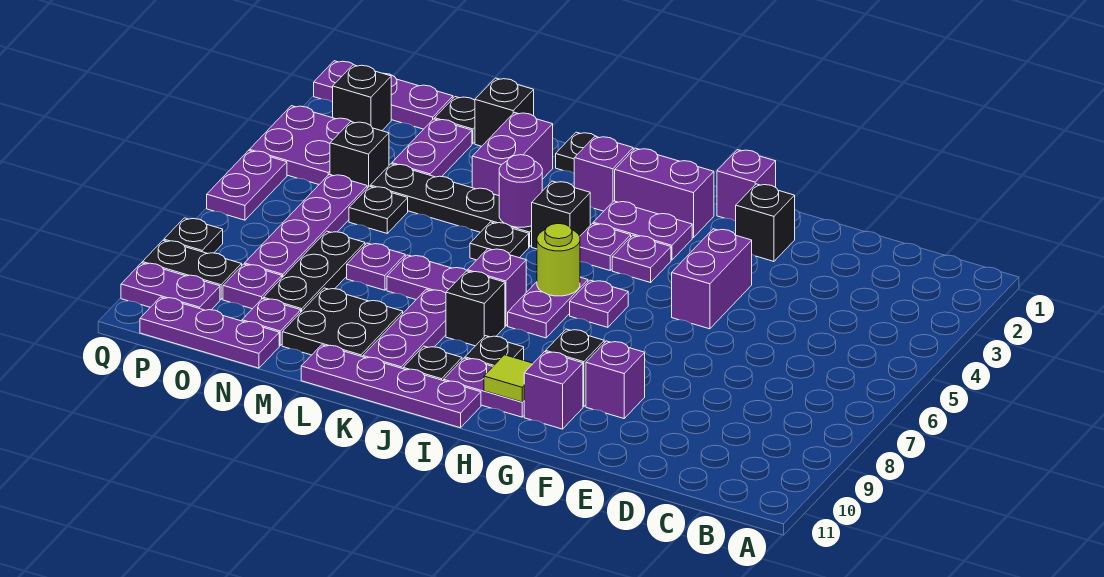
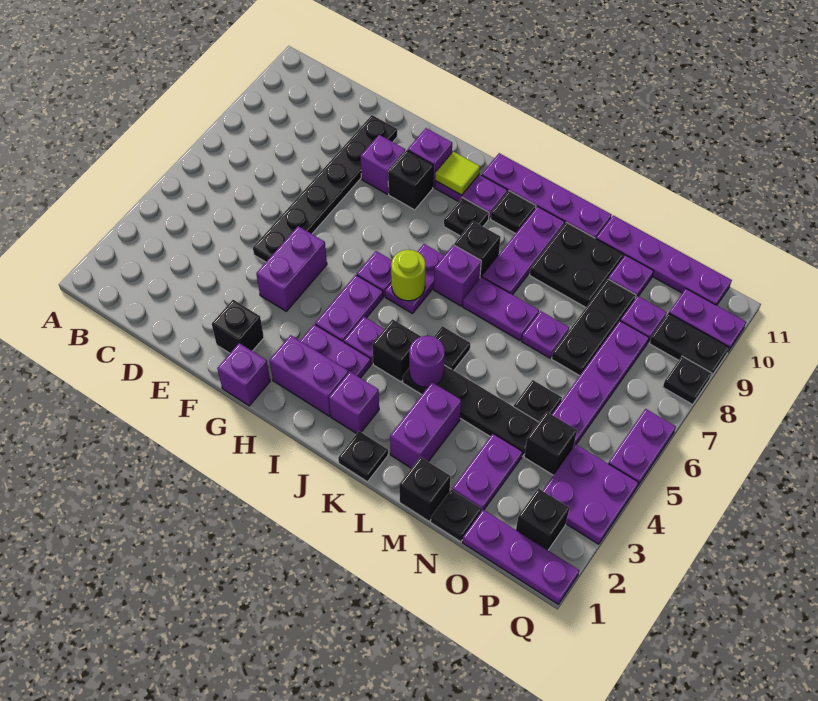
none -> black 1x6 plate [253,115,397,262]
purple 1x1 plate [612,235,671,283] -> purple 1x2 plate [315,275,383,342]
purple 1x3 plate [140,297,279,368] -> purple 1x4 plate [596,215,732,305]

